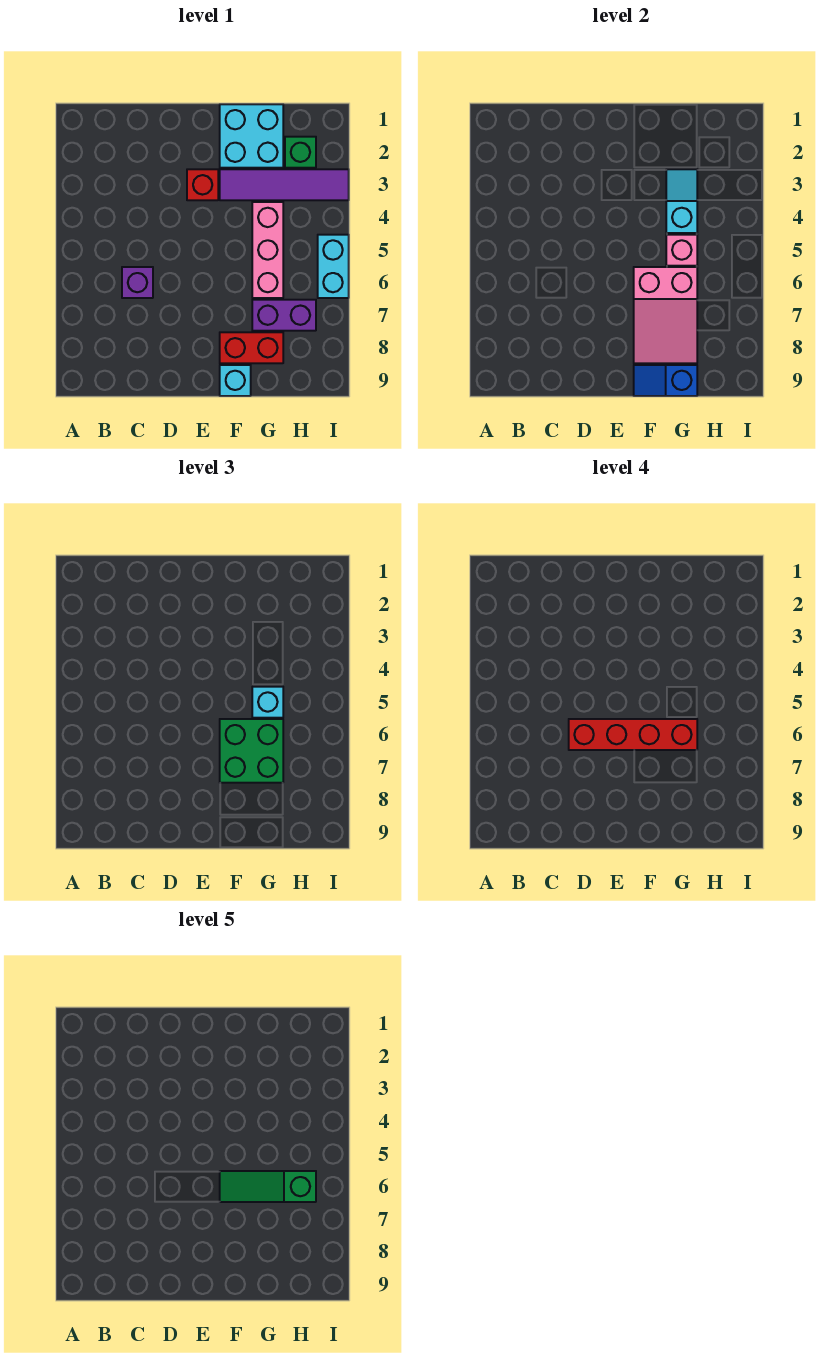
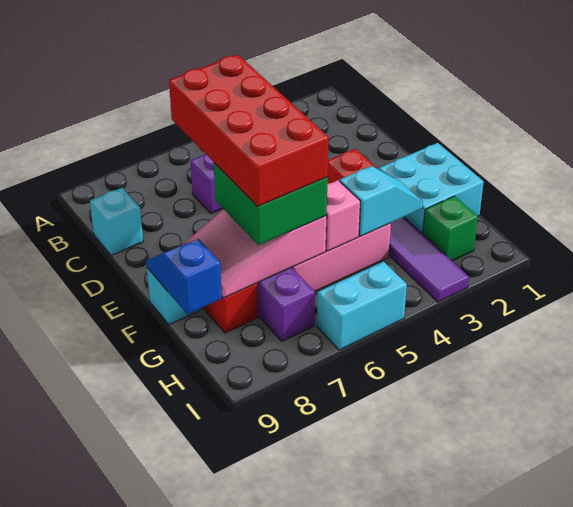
red 1x4 brick [569,719,697,750] -> red 2x4 brick [169,54,329,207]
green 1x3 slope [220,1171,316,1202] -> none
cyan 1x1 brick [252,687,283,718] -> cyan 1x1 brick moved to [90,188,143,255]

